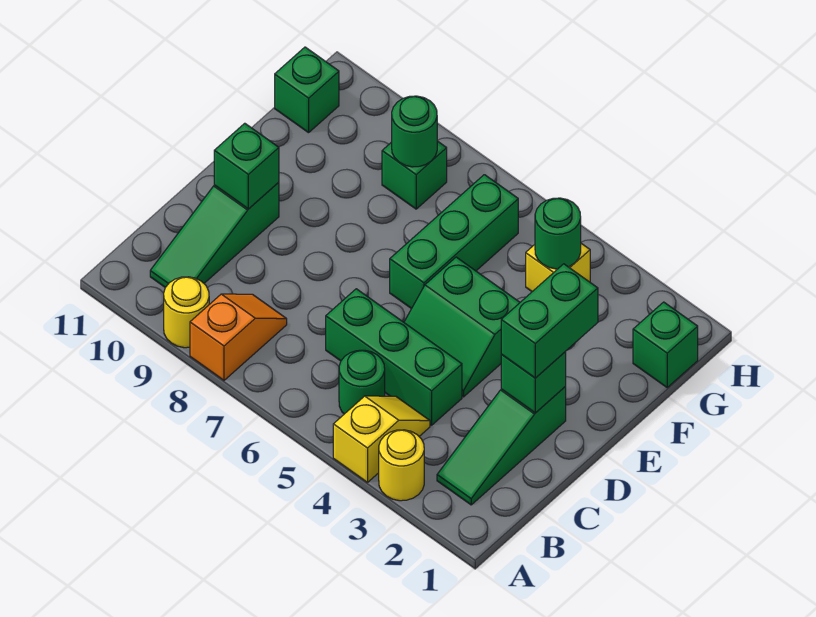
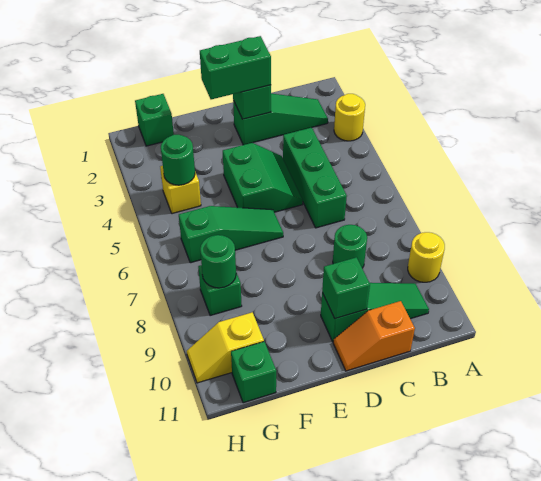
yellow 1x2 slope [333,396,430,482] -> yellow 1x2 slope moved to [187,312,264,383]
orange 1x2 slope [190,294,287,380] -> orange 1x2 slope moved to [333,301,415,371]
green 1x1 round brick [339,350,385,414] -> green 1x1 round brick moved to [333,225,367,268]
green 1x3 brick [390,175,518,309] -> green 1x3 slope [179,206,283,263]

